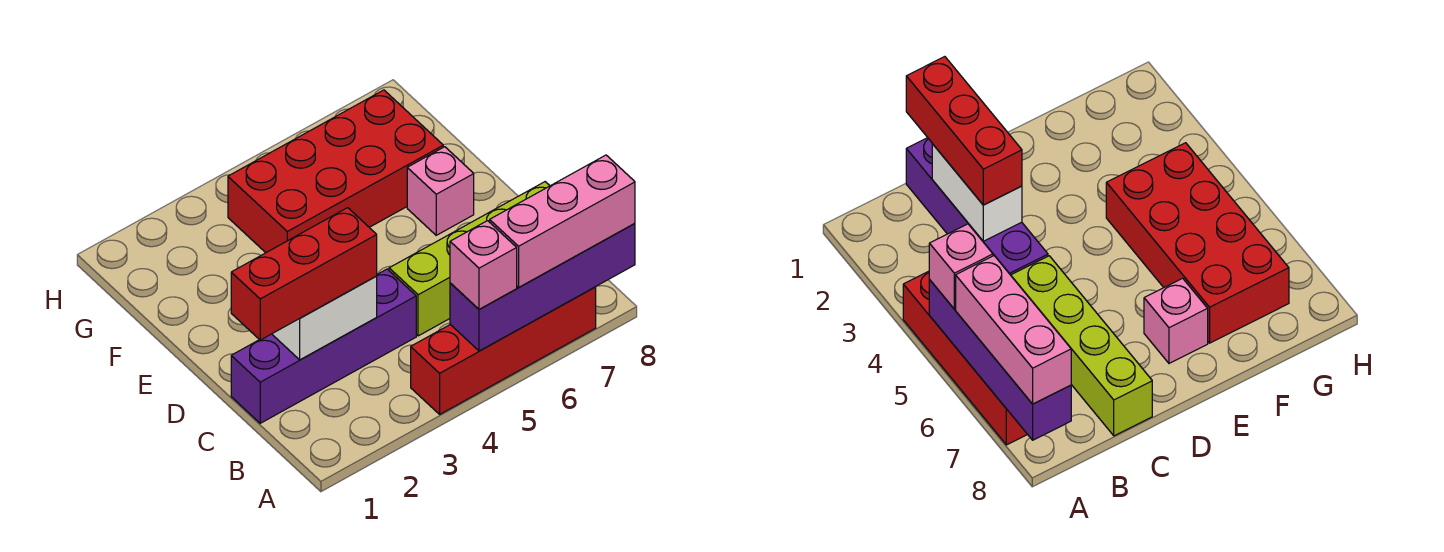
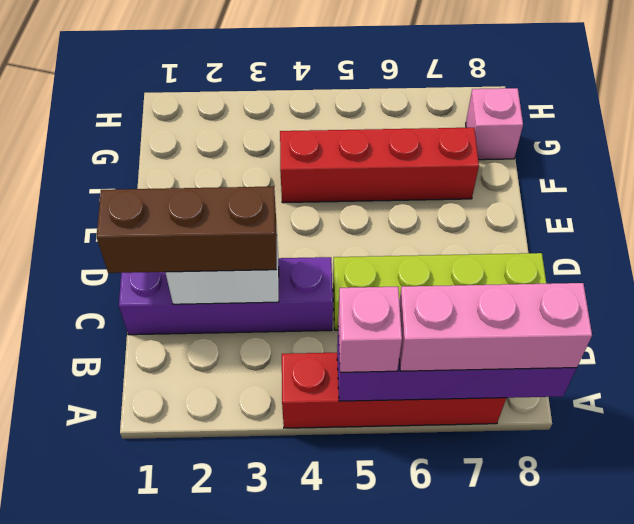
red 1x3 brick [231,208,377,340] -> brown 1x3 brick [97,186,277,273]
pink 1x1 brick [407,147,474,235] -> pink 1x1 brick moved to [466,88,523,160]
red 2x4 brick [228,90,443,253] -> red 1x4 brick [280,128,479,203]

